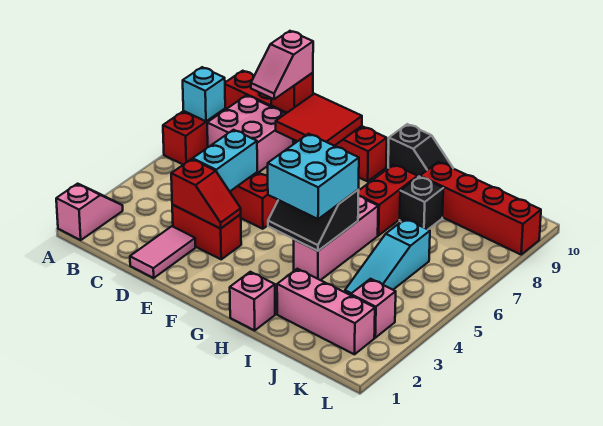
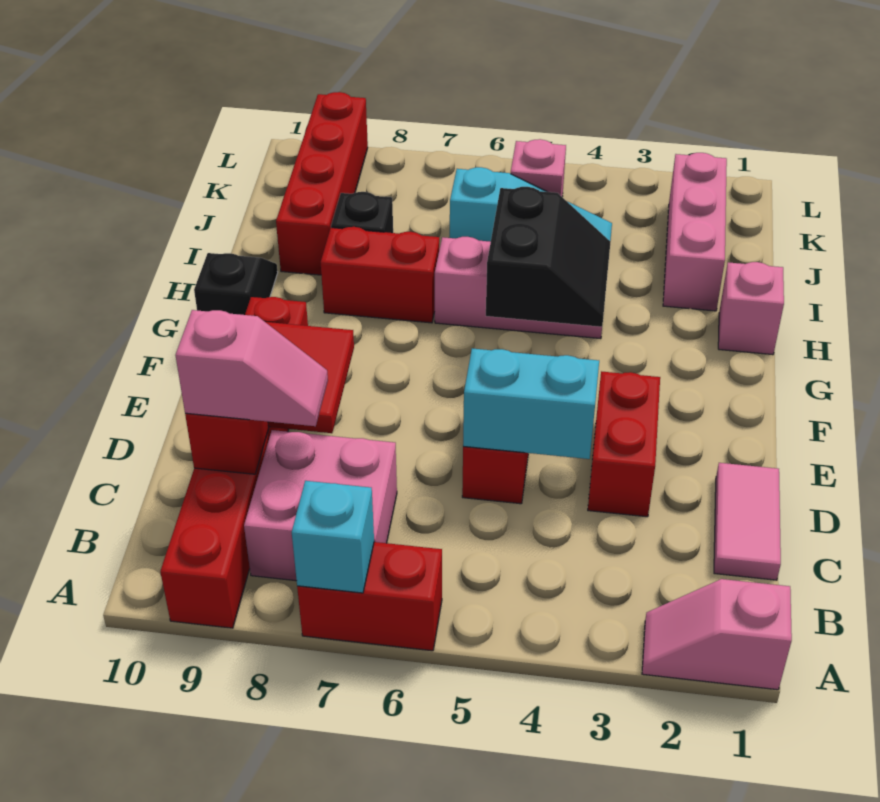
pink 1x2 tile [130,226,196,278] -> pink 1x2 tile turned to [714,463,781,580]
red 1x2 slope [171,159,241,229] -> none
cyan 2x2 brick [268,134,359,219] -> none
pink 1x1 brick [351,279,396,338] -> pink 1x1 brick moved to [511,139,566,197]

